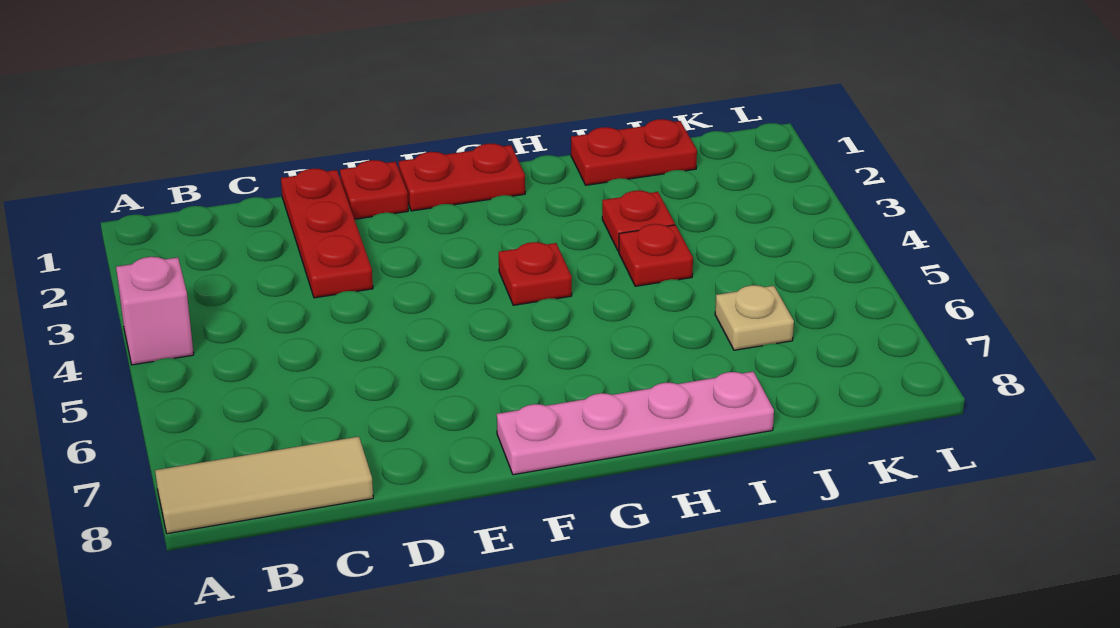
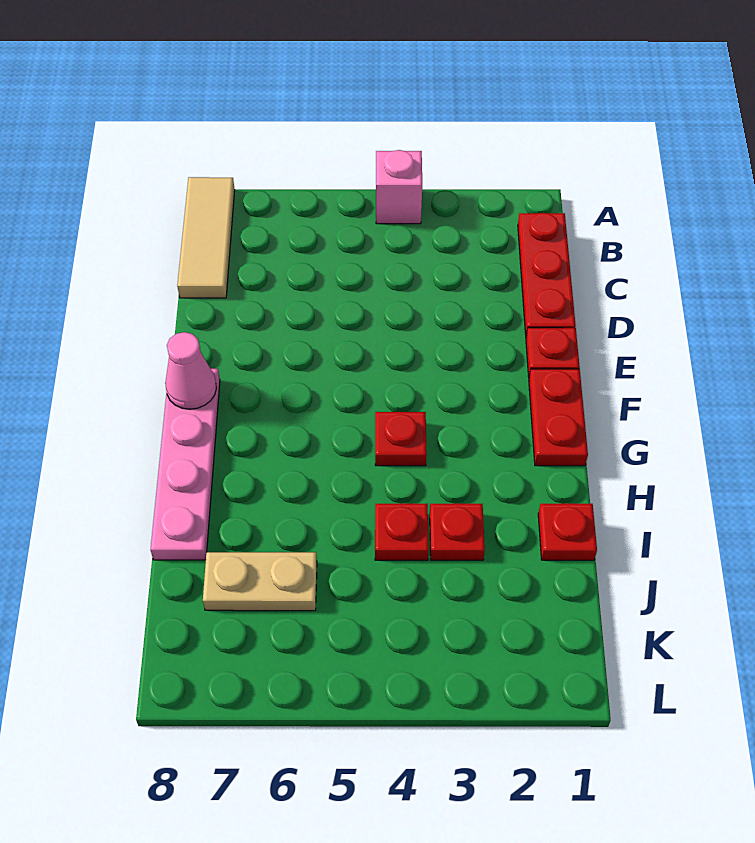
red 1x3 plate [281,169,373,298] -> red 1x3 plate turned to [518,213,576,335]
none -> pink 1x1 cone [165,332,216,409]
red 1x2 plate [571,119,697,185] -> red 1x1 plate [538,504,597,560]
tan 1x1 plate [715,285,794,350] -> tan 1x2 plate [203,552,317,611]

